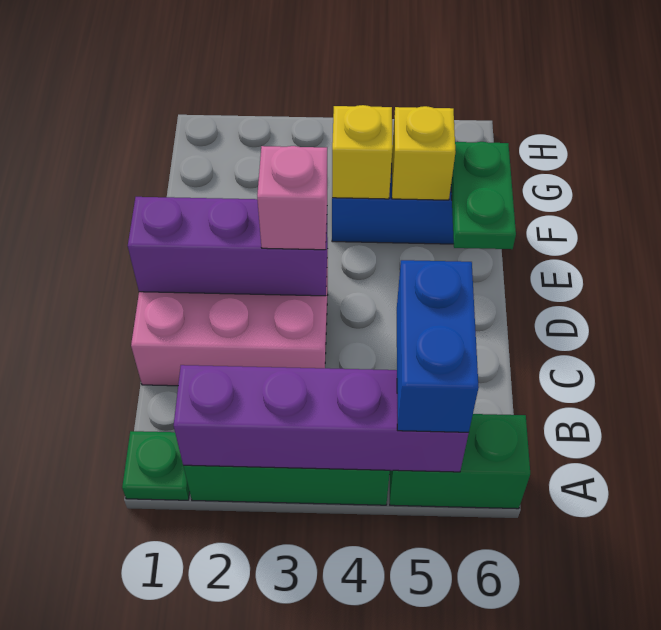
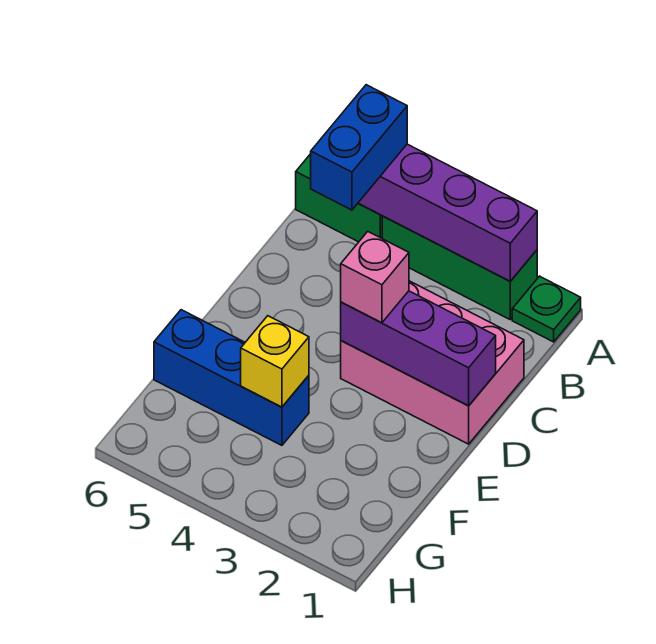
green 1x2 plate [451,142,516,249] -> none
yellow 1x1 brick [392,106,456,200] -> none

